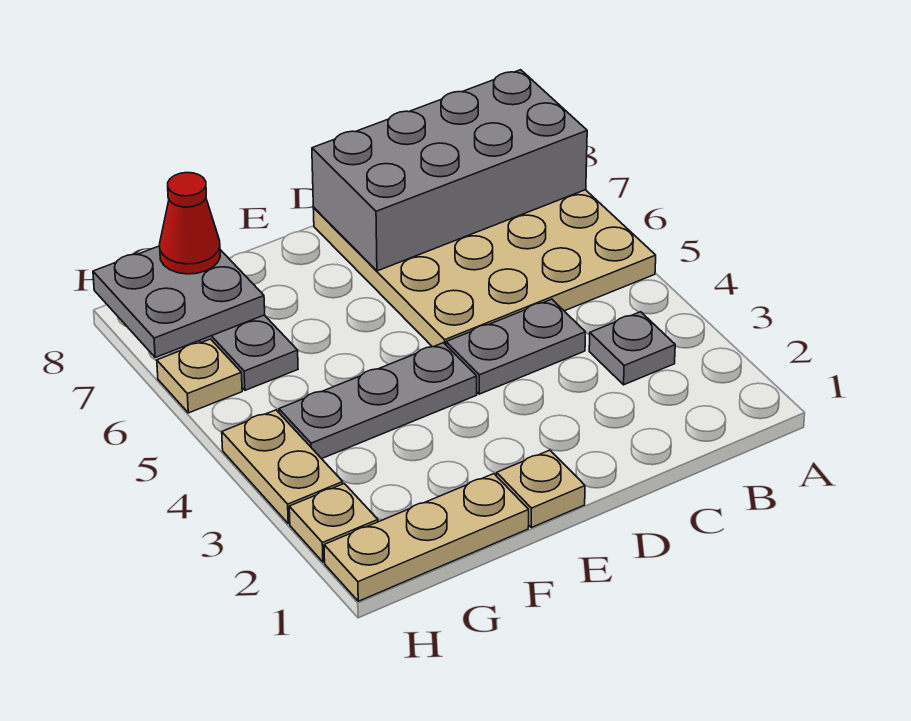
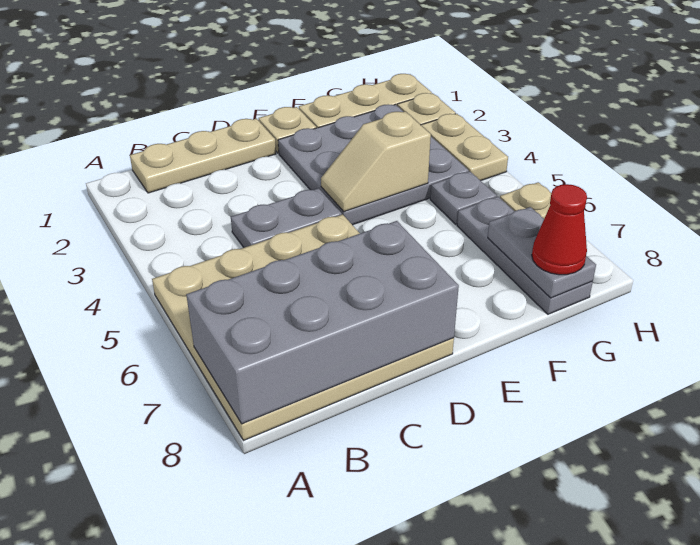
none -> tan 1x3 plate [130,119,276,193]
grey 1x1 plate [589,312,675,385] -> grey 1x1 plate moved to [430,171,497,224]
grey 1x3 plate [279,343,477,459] -> grey 3x3 plate [278,104,469,225]
none -> tan 1x2 slope [321,111,431,212]
grey 2x2 plate [93,246,265,357] -> grey 1x2 plate [488,207,596,298]

